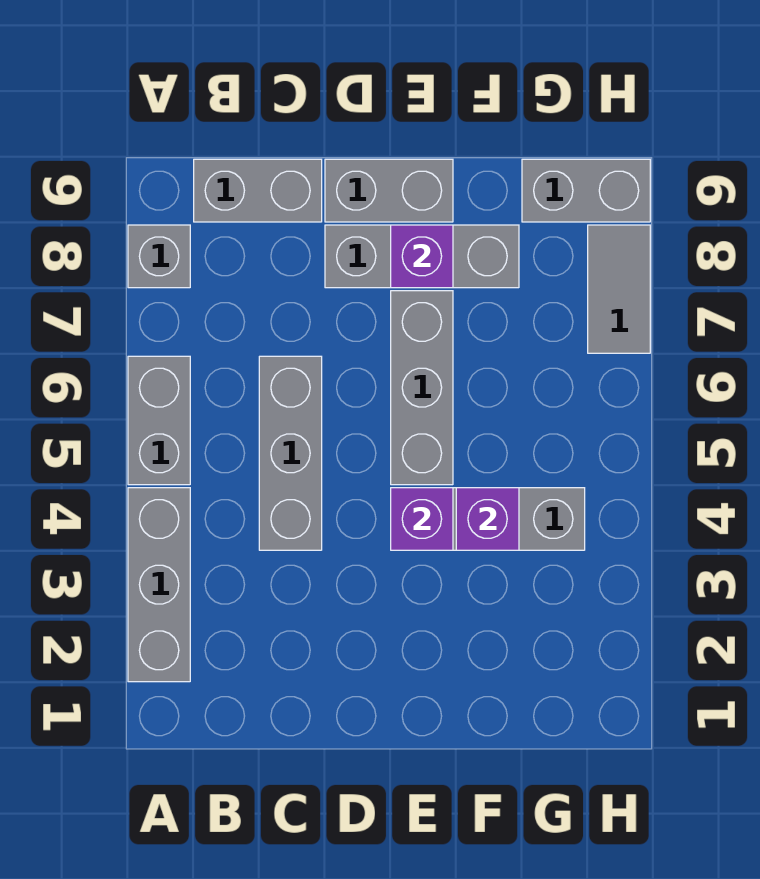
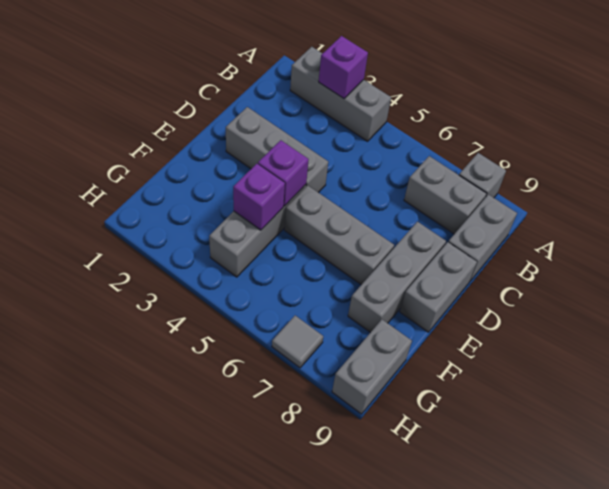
grey 1x2 brick [128,356,190,485] -> grey 1x2 brick moved to [404,156,487,234]
grey 1x3 brick [259,356,322,550] -> grey 1x3 brick moved to [226,107,328,193]
purple 1x1 brick [391,225,453,288] -> purple 1x1 brick moved to [319,36,368,98]
grey 1x2 tile [588,225,650,353] -> grey 1x1 tile [272,316,323,368]

